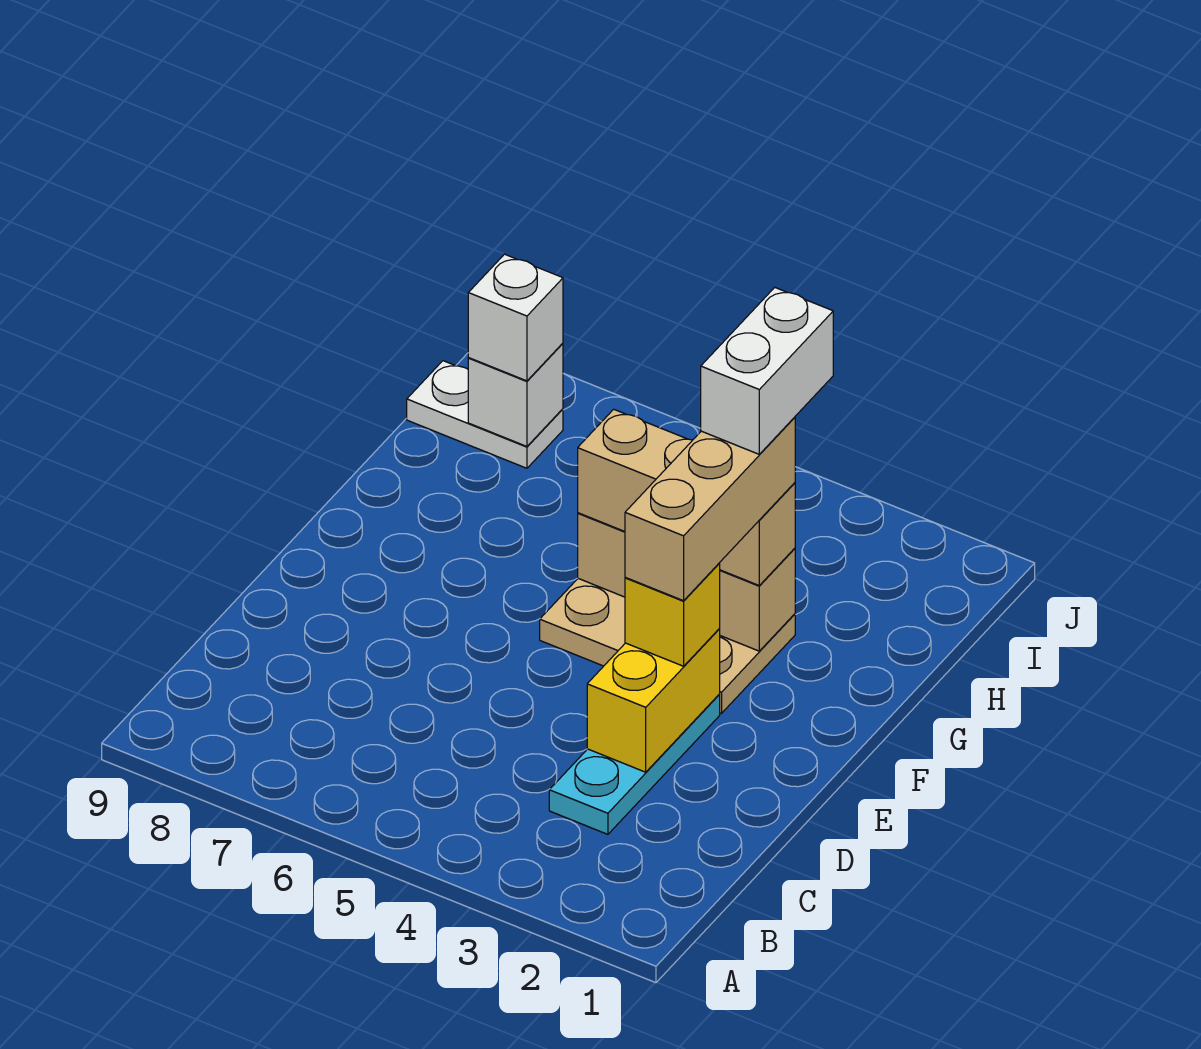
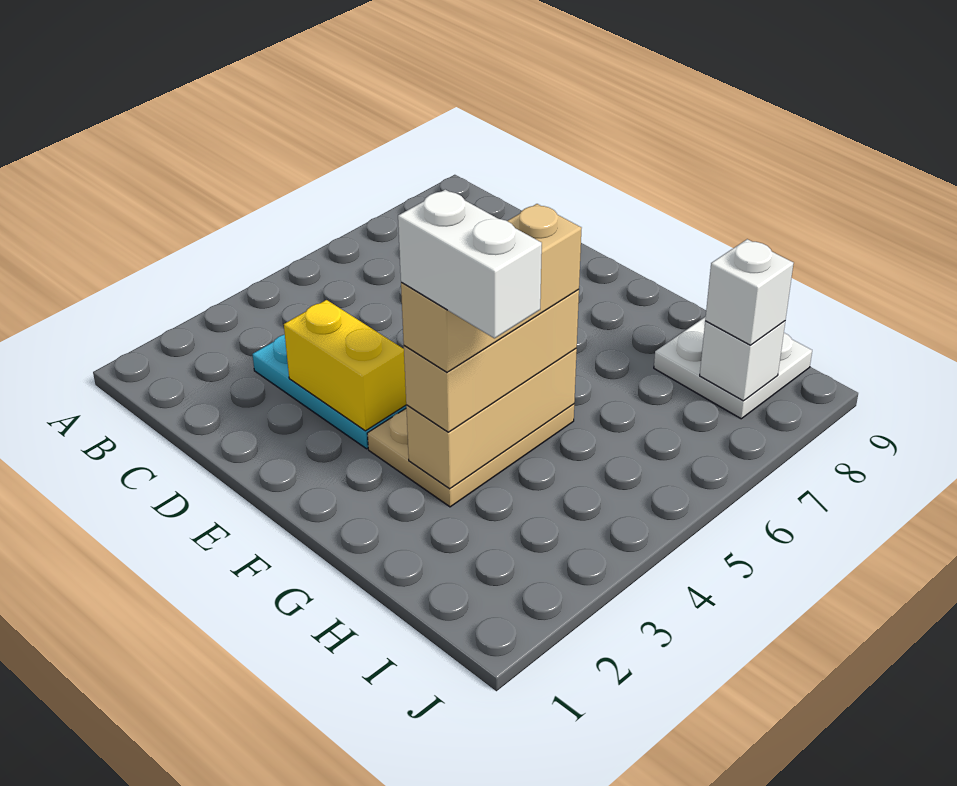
yellow 1x1 brick [625,563,720,666] -> none
tan 1x3 brick [625,417,795,601] -> tan 1x3 brick turned to [401,204,581,372]
white 1x2 plate [407,361,563,468] -> white 2x2 plate [654,317,812,419]

